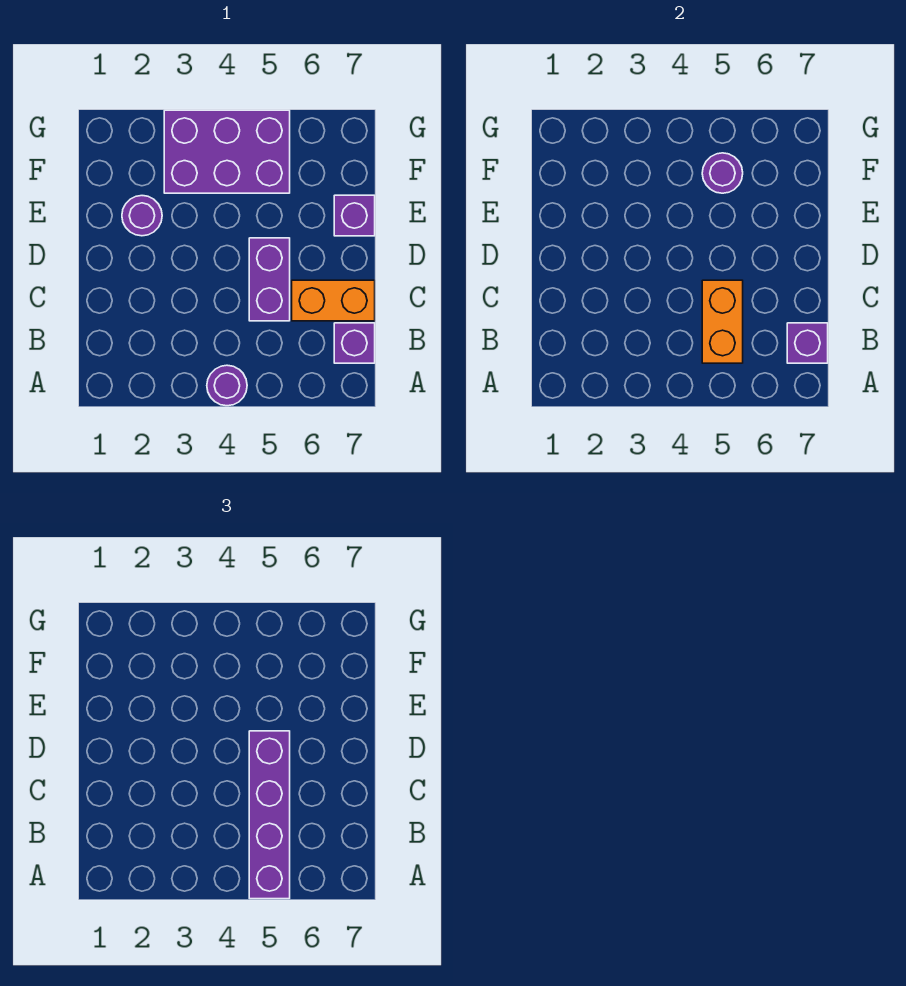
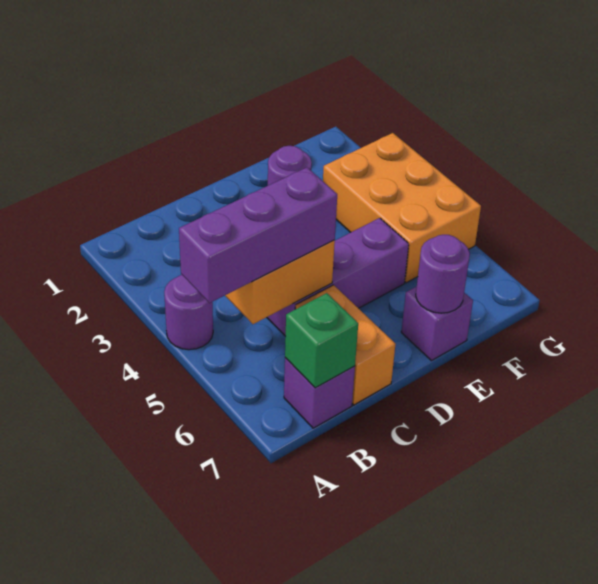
purple 1x4 brick [249,731,290,899] -> purple 1x3 brick [179,167,337,303]
purple 1x1 brick [787,323,828,363] -> green 1x1 brick [285,293,358,388]
purple 1x2 brick [249,238,290,321] -> purple 1x3 brick [267,218,409,336]
purple 2x3 brick [164,110,290,193] -> orange 2x3 brick [323,133,481,283]
purple 1x1 round brick [702,153,743,193] -> purple 1x1 round brick moved to [416,235,470,313]

